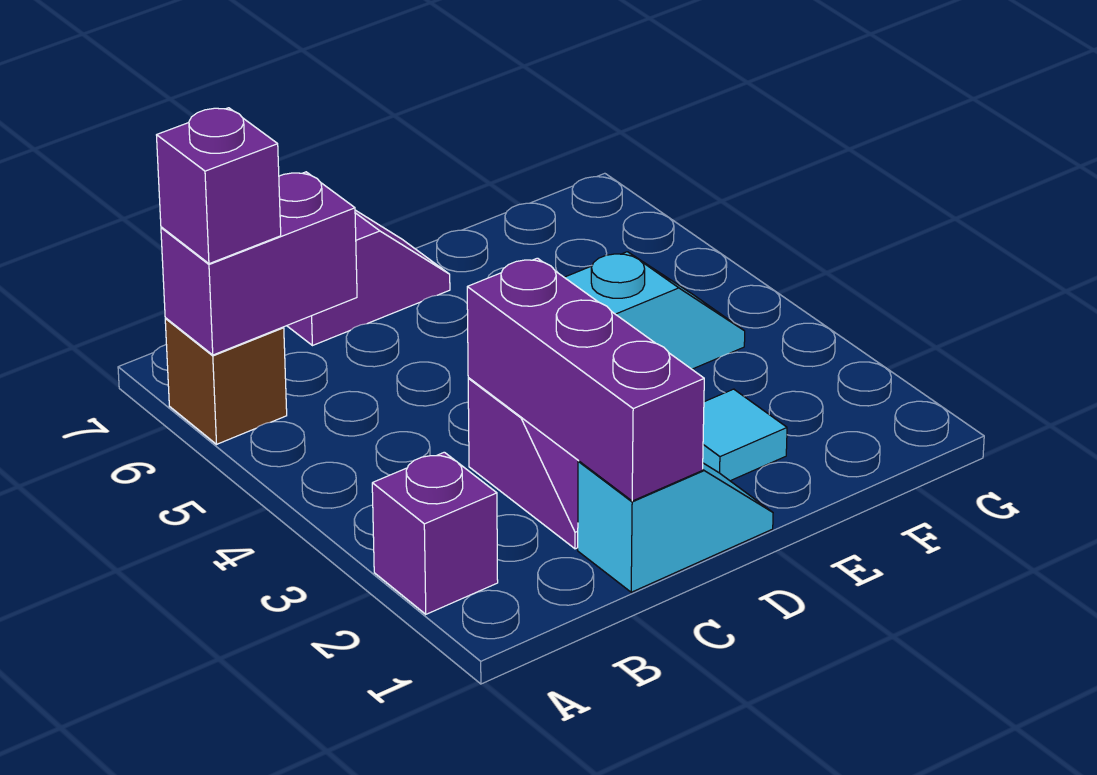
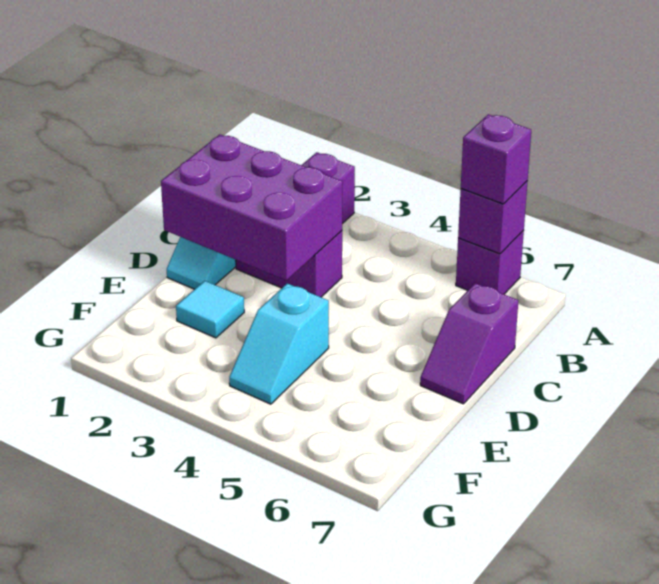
brown 1x1 brick [165,318,287,444] -> purple 1x1 brick [456,231,524,294]
purple 1x2 brick [161,172,357,355] -> purple 1x1 brick [458,181,528,254]
purple 1x3 brick [467,258,704,501] -> purple 2x3 brick [161,135,343,281]

